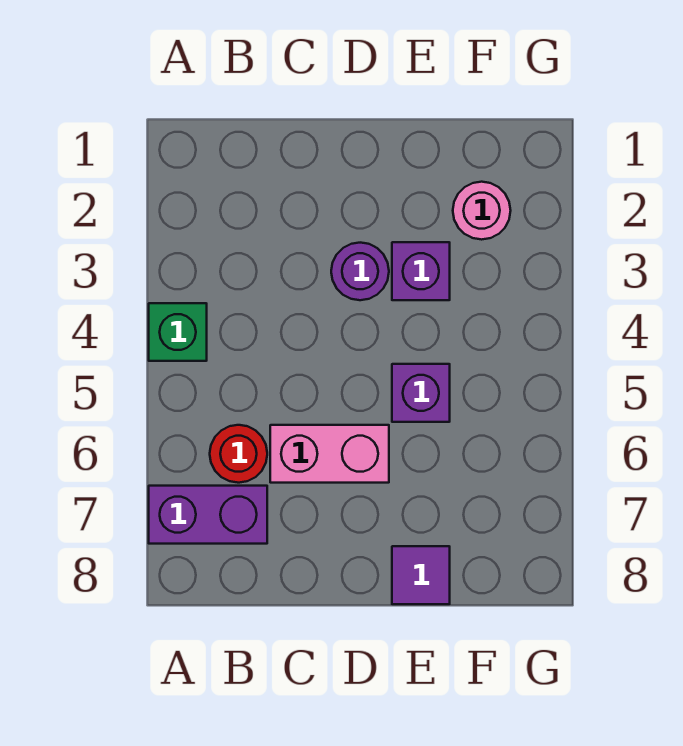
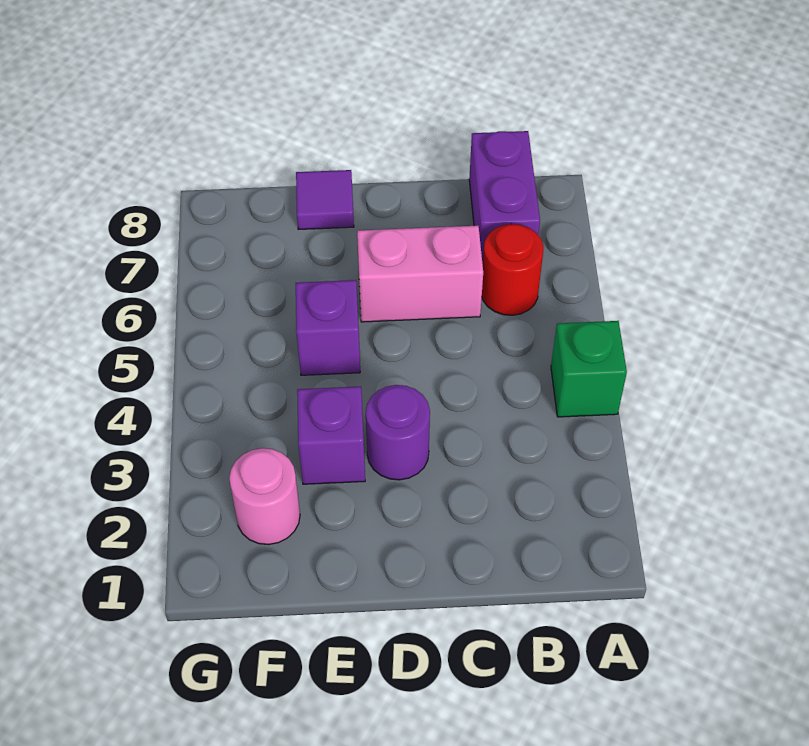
purple 1x2 brick [149,486,267,544] -> purple 1x2 brick turned to [469,131,540,264]

